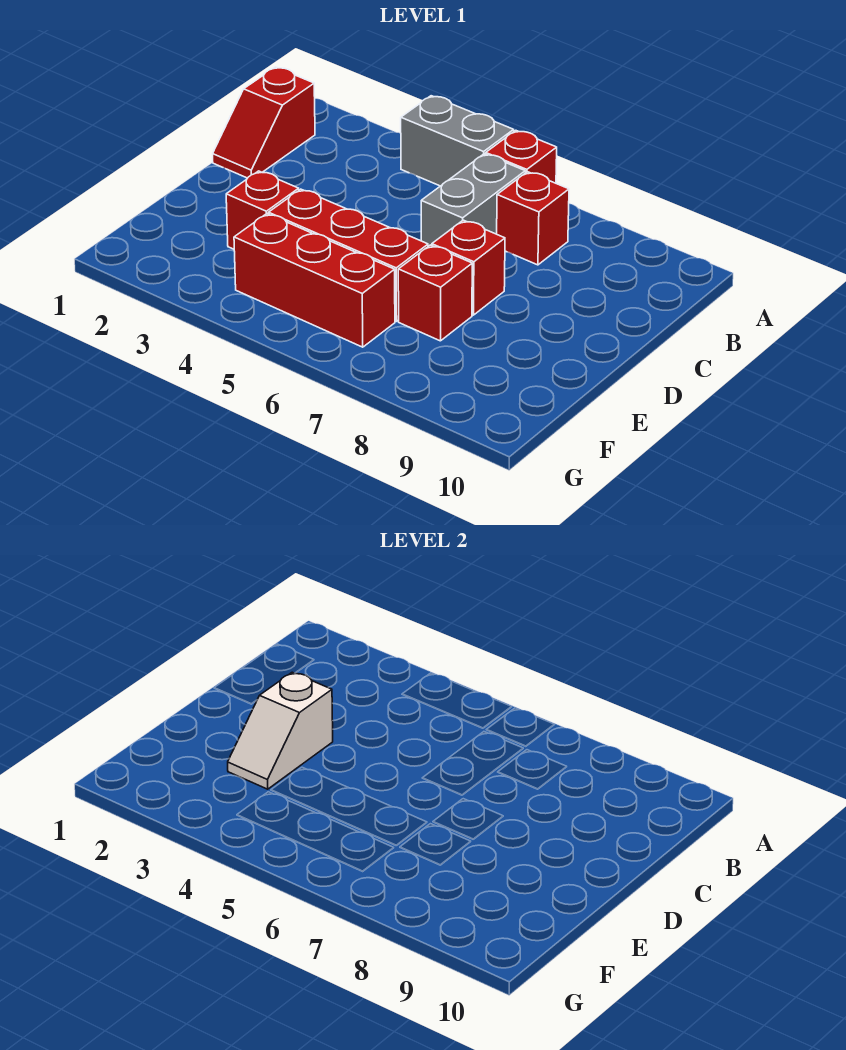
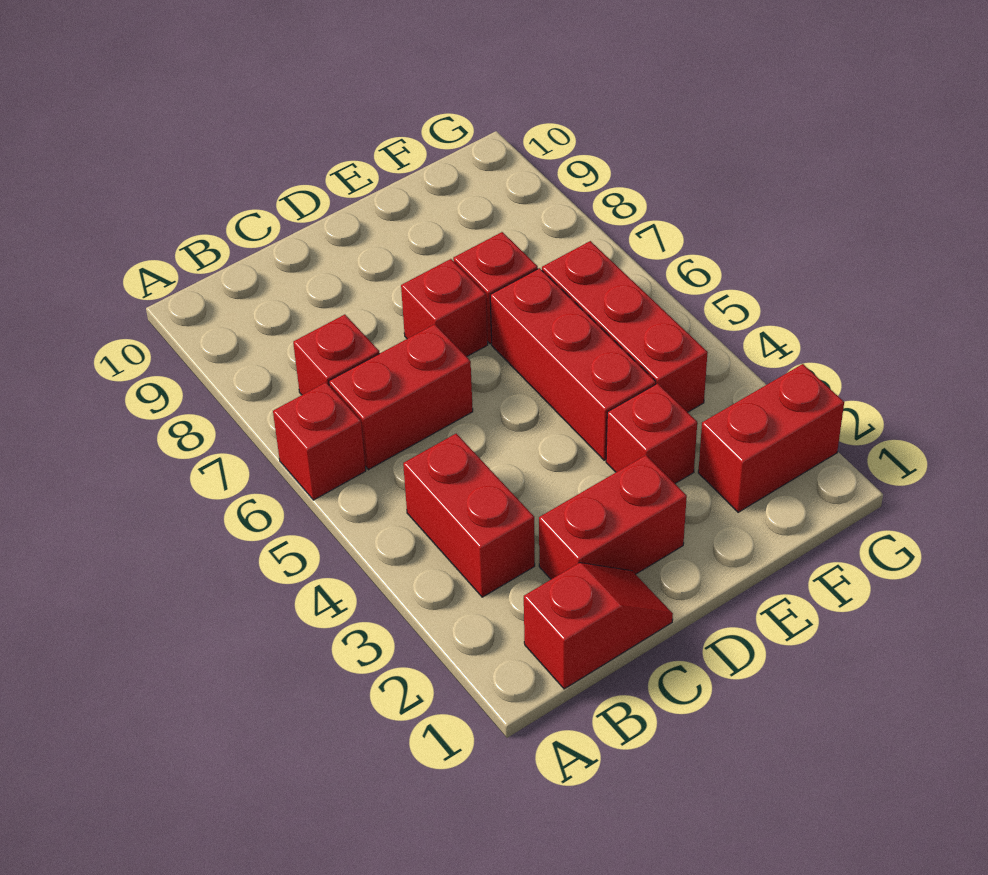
grey 1x2 brick [401,96,514,186] -> none
none -> red 1x2 brick [403,434,535,597]
grey 1x2 brick [421,154,525,246] -> red 1x2 brick [329,324,473,470]
none -> red 1x2 brick [539,455,687,579]
white 1x2 slope [228,672,333,789] -> none
none -> red 1x2 brick [698,364,844,512]

